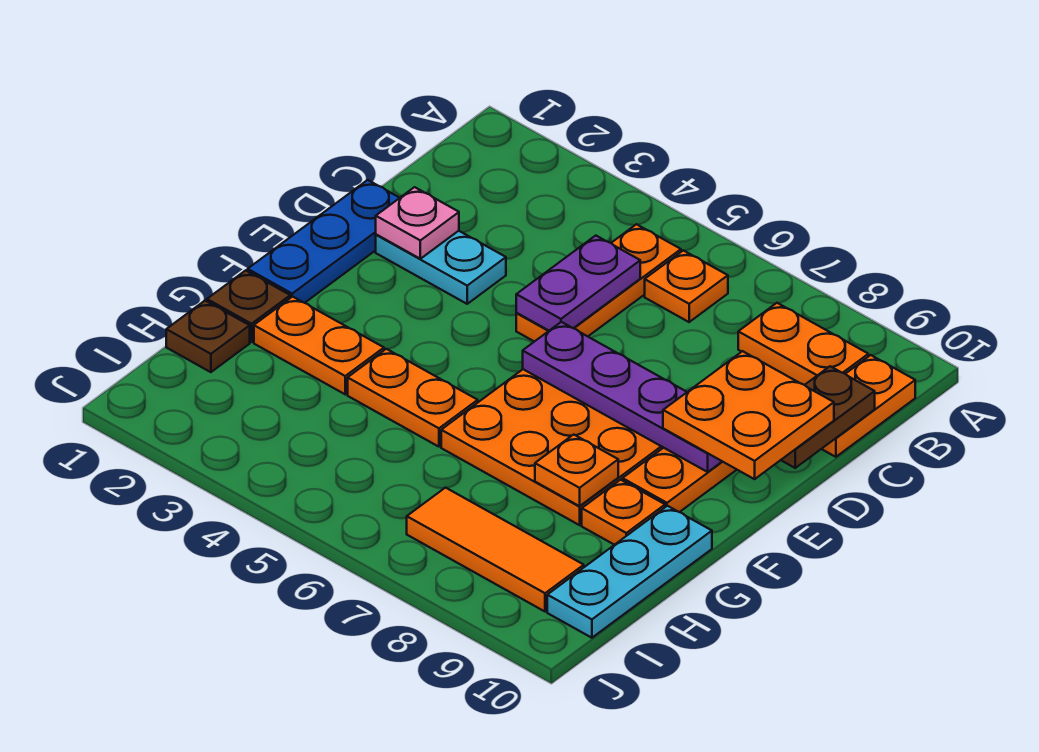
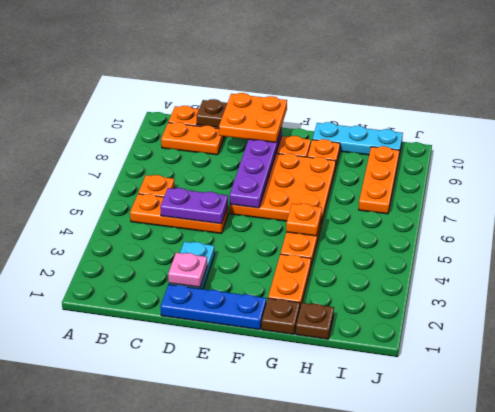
orange 1x2 plate [738,303,868,385] -> orange 1x2 plate turned to [161,122,224,155]
orange 1x1 plate [535,435,618,506] -> orange 1x1 plate moved to [286,204,322,236]
orange 1x3 tile [407,488,584,612] -> orange 1x3 plate [359,146,400,214]

